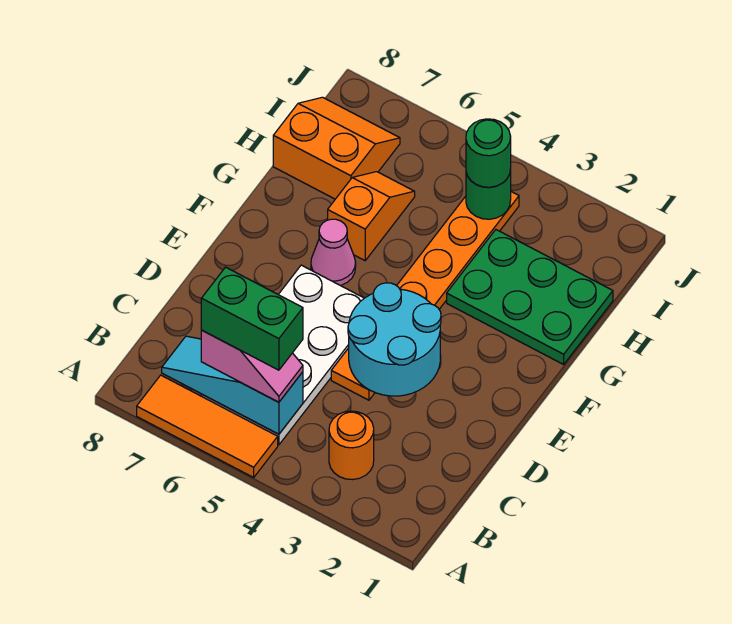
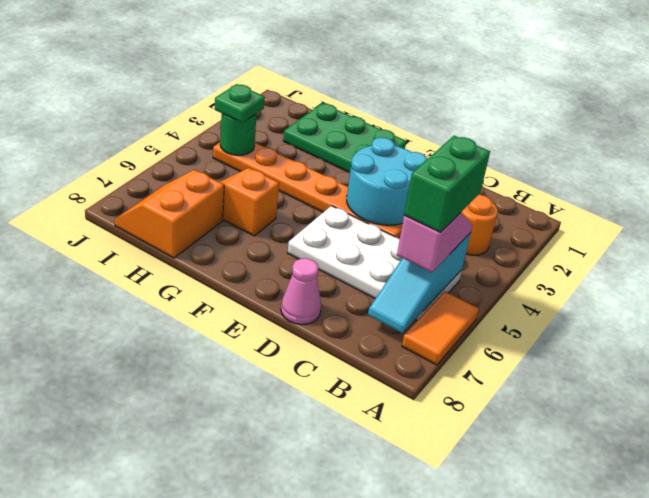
orange 1x3 tile [137,375,278,477] -> orange 1x2 tile [402,291,479,365]
pink 1x1 cone [311,219,356,285] -> pink 1x1 cone moved to [281,258,321,325]
green 2x3 plate [447,230,613,364] -> green 2x3 plate turned to [283,103,406,172]
green 1x1 round brick [466,119,511,187] -> green 1x1 plate [215,84,265,123]

